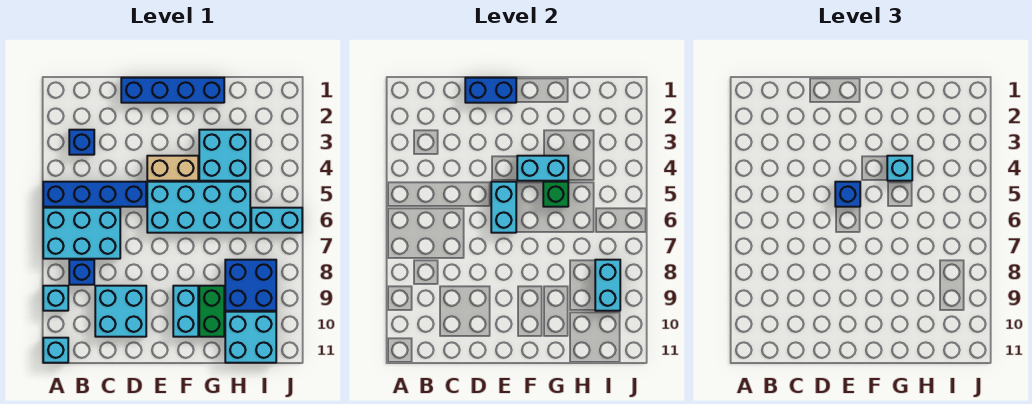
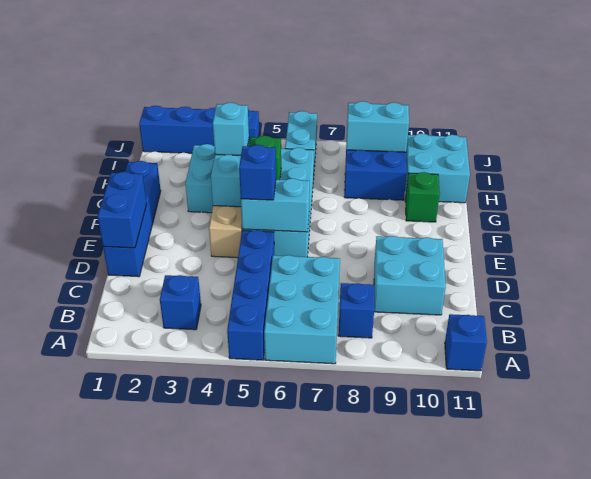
cyan 1x1 brick [43,286,68,311] -> none
cyan 1x1 brick [43,338,68,363] -> blue 1x1 brick [445,314,487,371]
cyan 1x2 brick [173,286,198,337] -> none
green 1x2 brick [199,286,224,337] -> green 1x1 brick [405,172,440,222]
none -> blue 1x4 brick [139,106,259,153]

